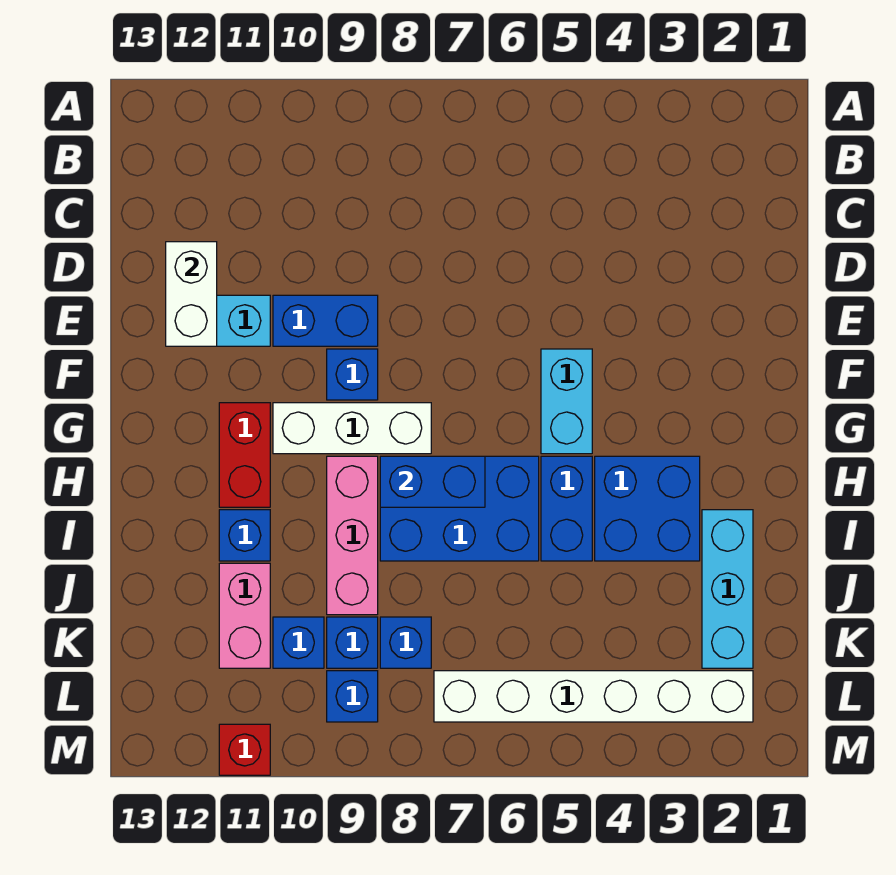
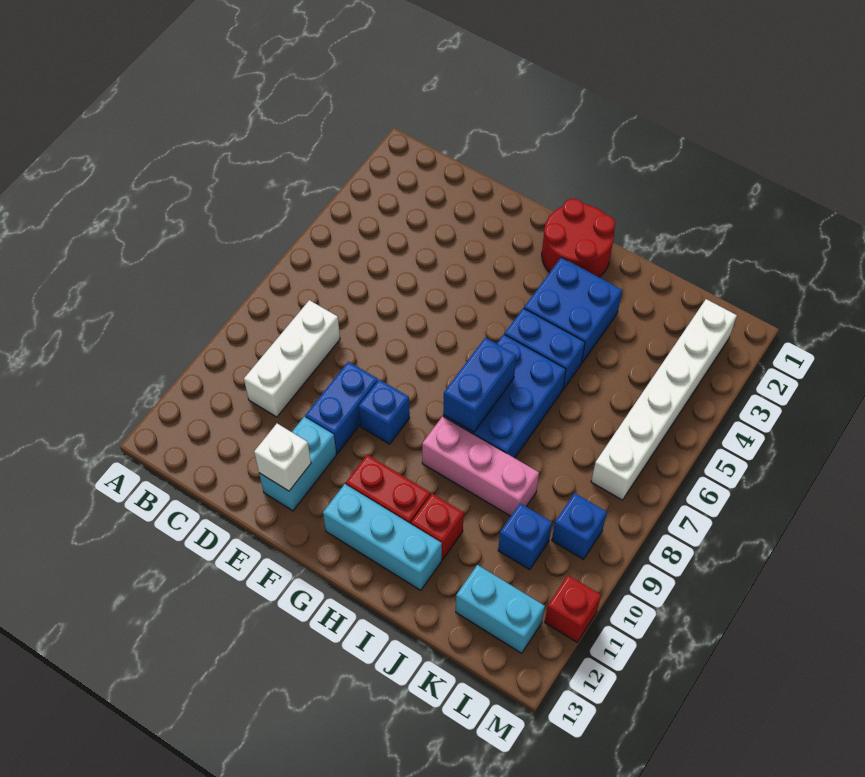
white 1x2 brick [166,242,217,346] -> white 1x1 brick [254,424,311,491]
cyan 1x2 brick [541,349,592,454] -> cyan 1x2 brick moved to [456,565,545,653]
none -> red 2x2 round brick [542,199,615,277]
white 1x3 brick [273,403,431,454] -> white 1x3 brick moved to [244,300,340,417]
cyan 1x3 brick [702,510,753,668] -> cyan 1x3 brick moved to [323,484,442,590]
blue 1x1 brick [219,510,270,561] -> red 1x1 brick [411,494,464,560]
pink 1x2 brick [219,563,270,668] -> none
blue 1x1 brick [380,617,431,668] -> none
blue 1x1 brick [327,617,378,668] -> none

